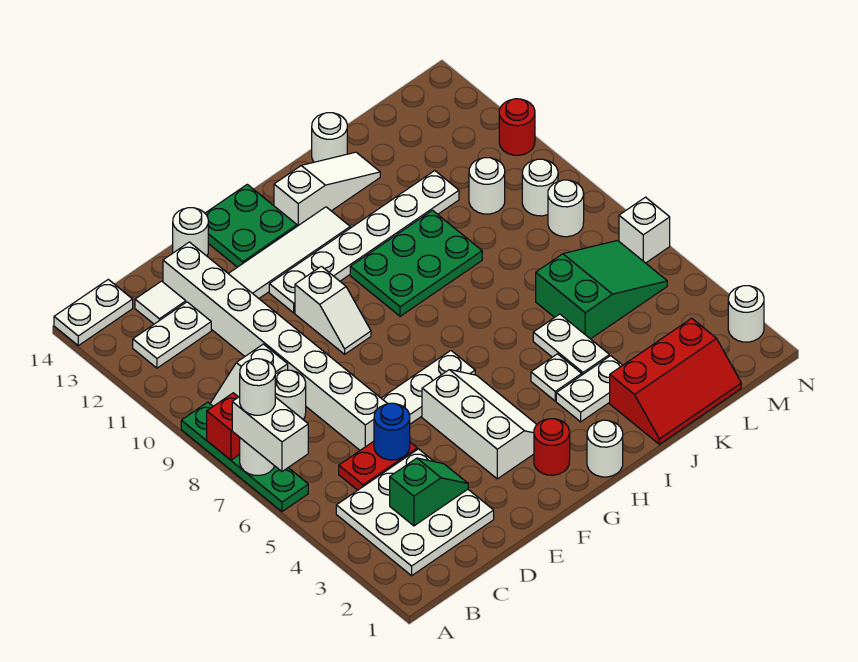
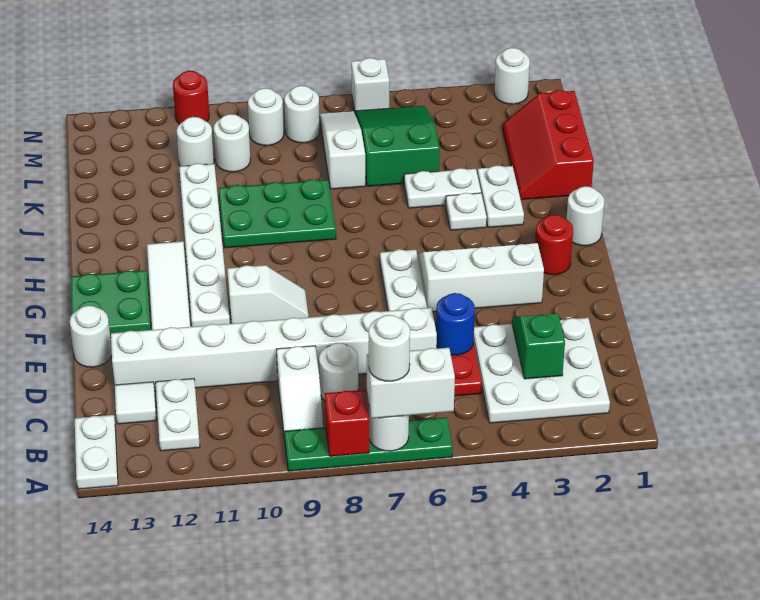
green 2x3 plate [350,210,482,316] -> green 2x3 plate turned to [219,179,336,248]
white 1x3 slope [274,152,380,226] -> white 1x3 slope moved to [320,111,365,189]
red 2x3 slope [610,318,741,444] -> red 2x3 slope turned to [503,90,594,199]
white 1x1 round brick [312,113,347,162] -> white 1x1 round brick moved to [177,117,214,166]

